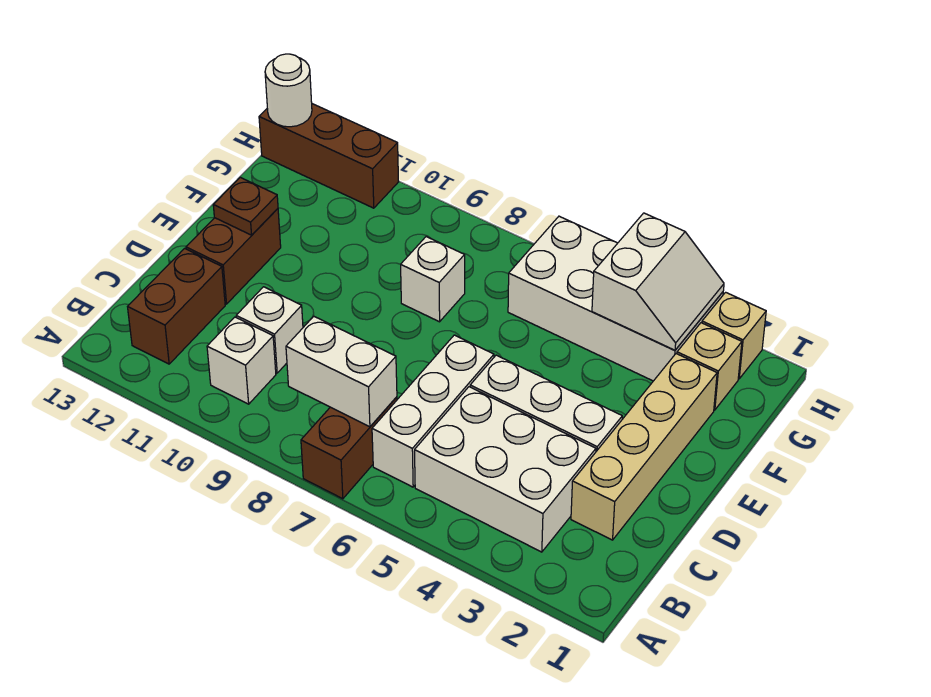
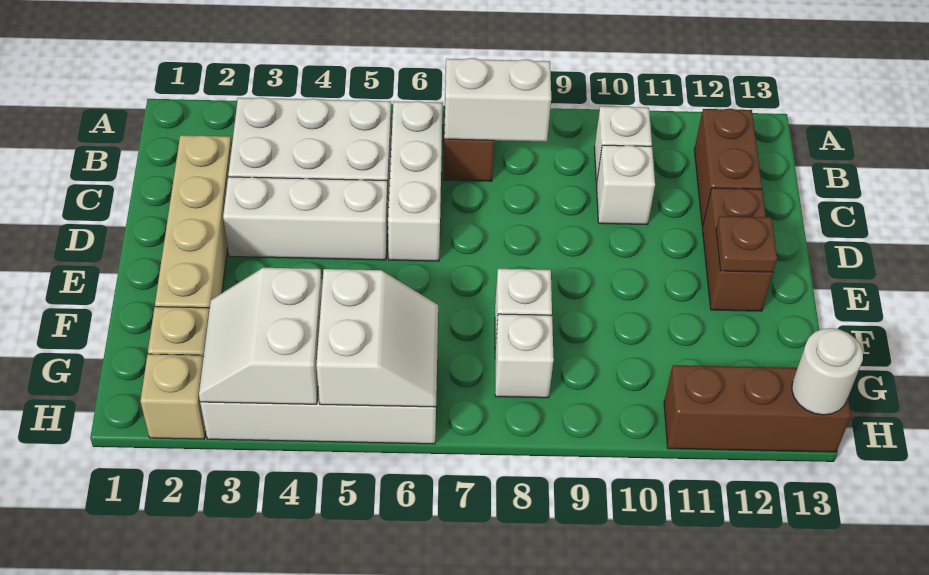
none -> white 2x2 slope [316,269,438,407]
none -> white 1x1 brick [495,314,554,398]

